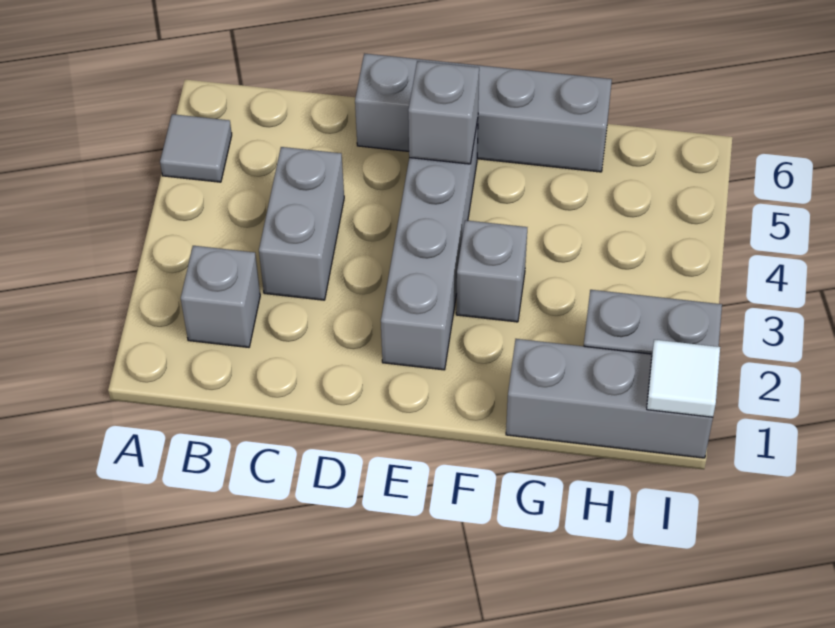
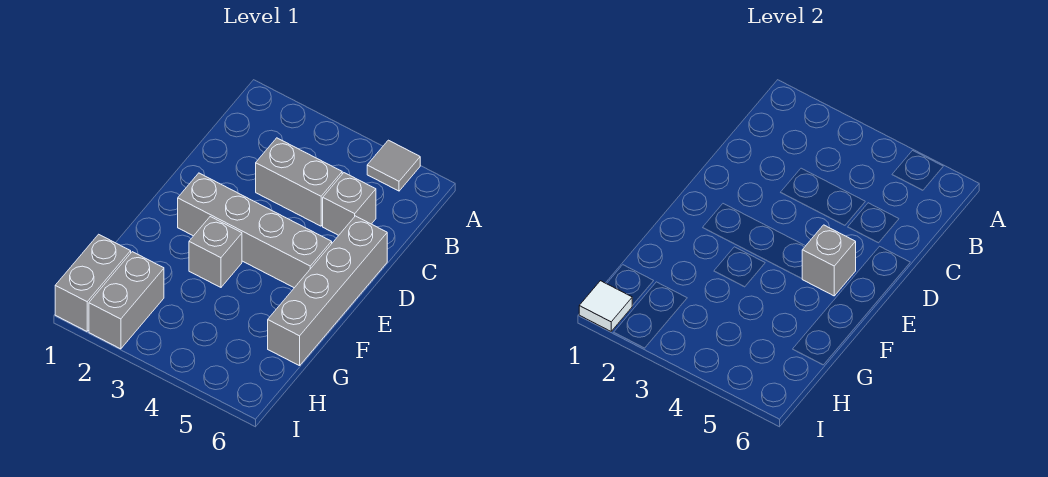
grey 1x1 brick [181,246,260,347] -> grey 1x1 brick moved to [323,173,376,235]
grey 1x3 brick [506,339,713,458] -> grey 1x2 brick [55,234,131,331]

